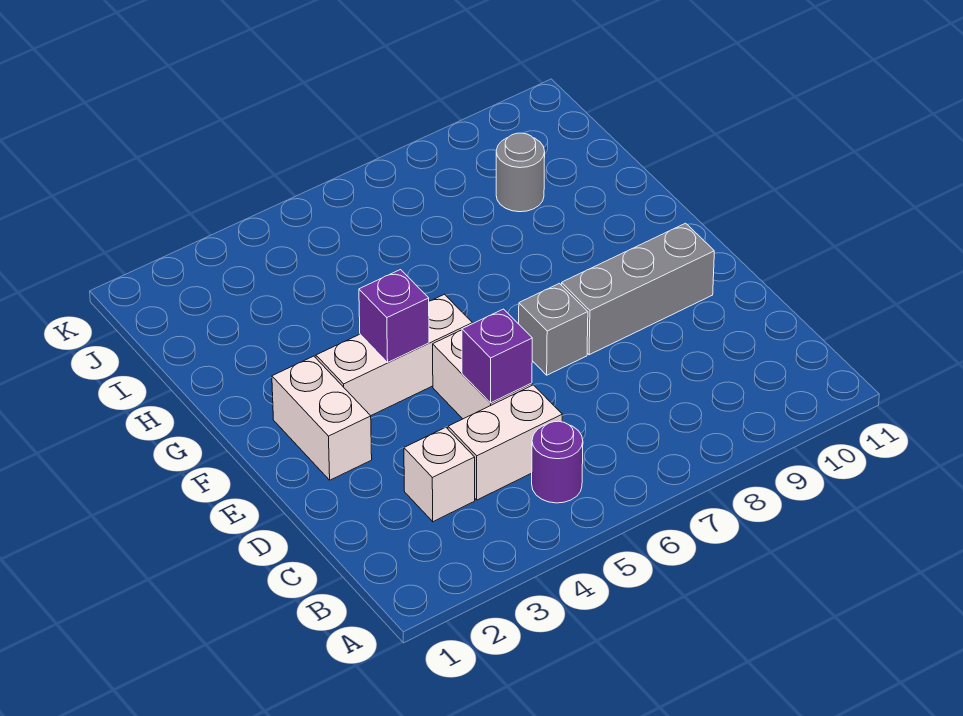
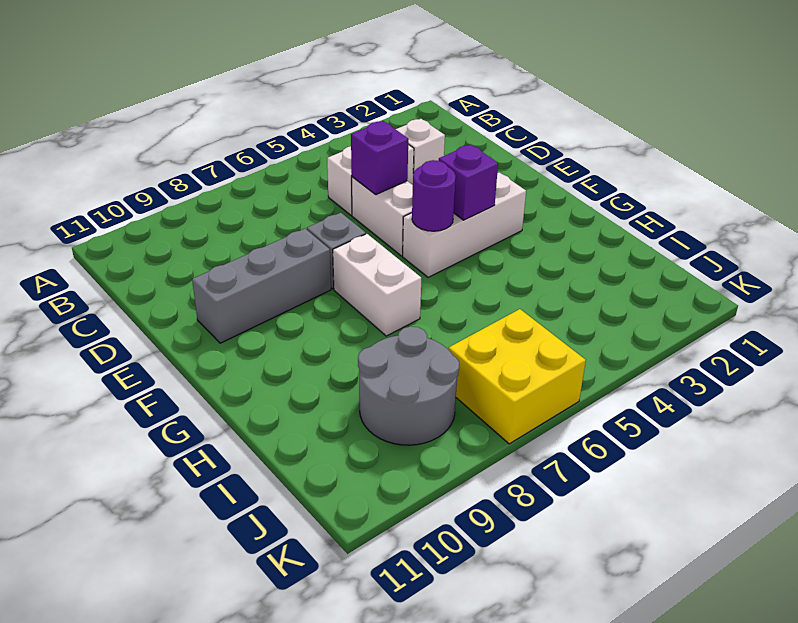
purple 1x1 round brick [532,421,583,503] -> purple 1x1 round brick moved to [412,160,456,231]
white 1x2 brick [272,356,372,480] -> white 1x2 brick moved to [333,234,421,336]
grey 1x1 round brick [496,133,545,212] -> grey 2x2 round brick [358,326,459,445]
none -> yellow 2x2 brick [449,309,586,444]

